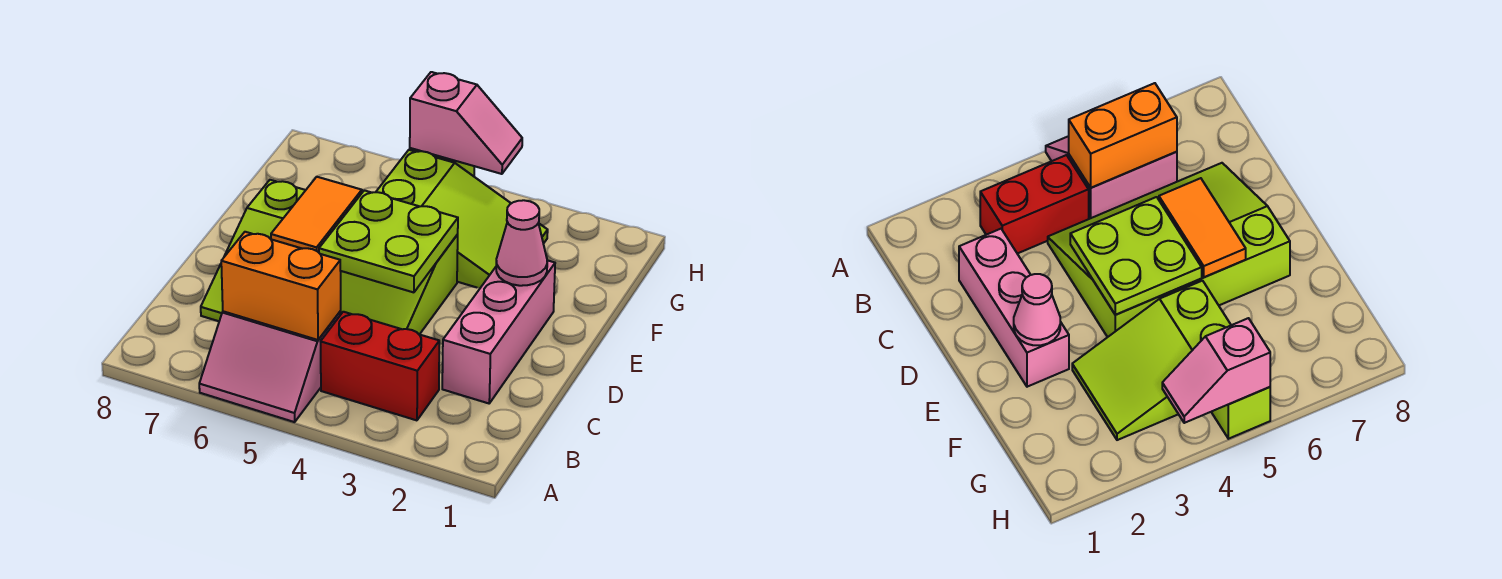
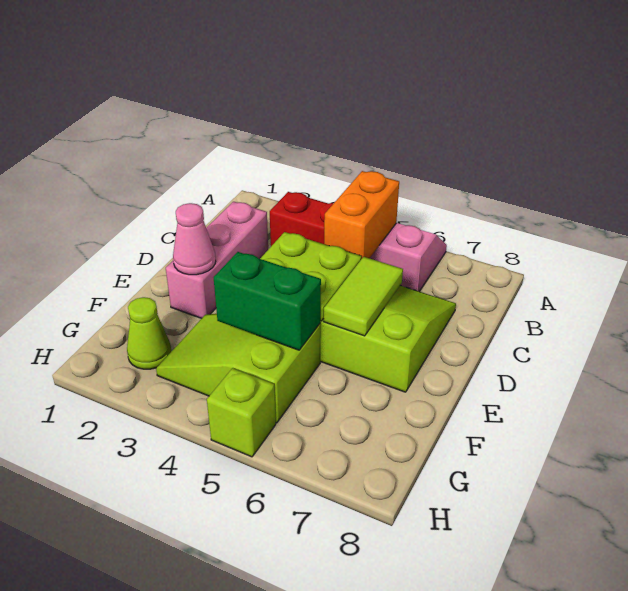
orange 1x2 brick [221,232,341,340] -> orange 1x2 brick turned to [324,171,399,259]
orange 1x2 tile [271,177,362,252] -> lime 1x2 tile [324,257,403,336]
none -> green 1x2 brick [214,252,321,350]
none -> lime 1x1 cone [127,297,171,369]
pink 1x2 slope [410,72,522,174] -> none

